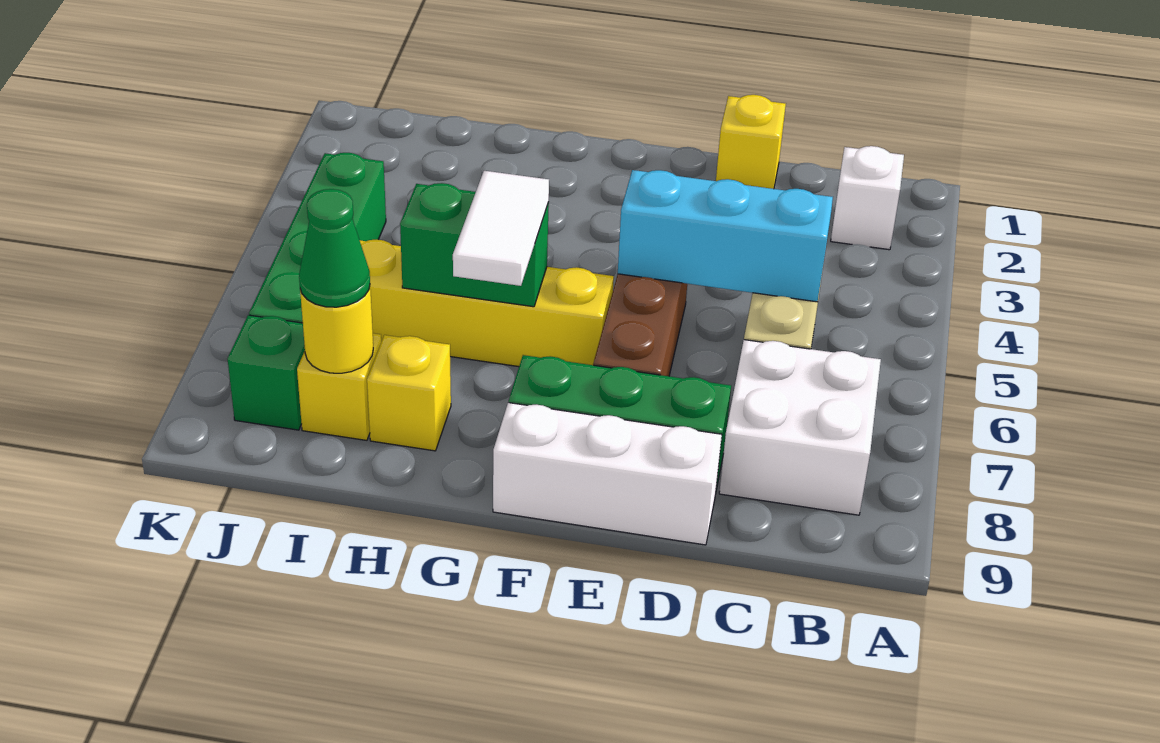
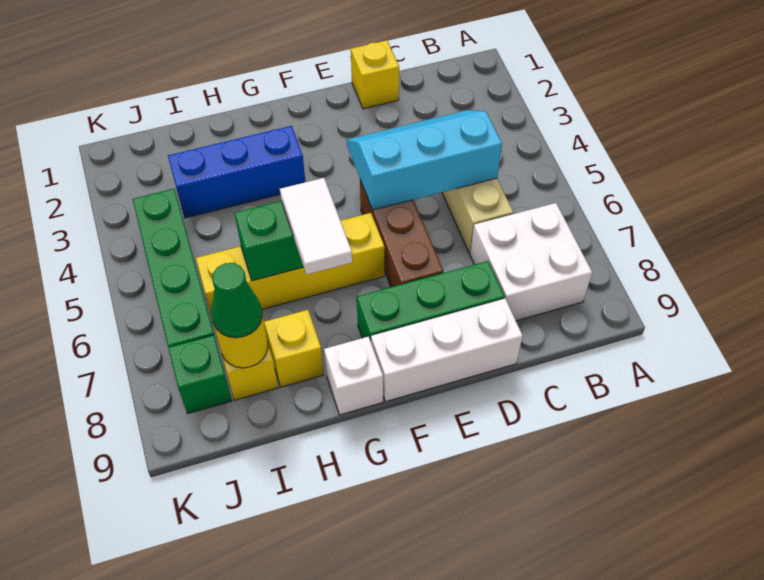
white 1x1 brick [831,146,904,250] -> white 1x1 brick moved to [324,337,383,415]
none -> blue 1x3 brick [168,126,305,218]

